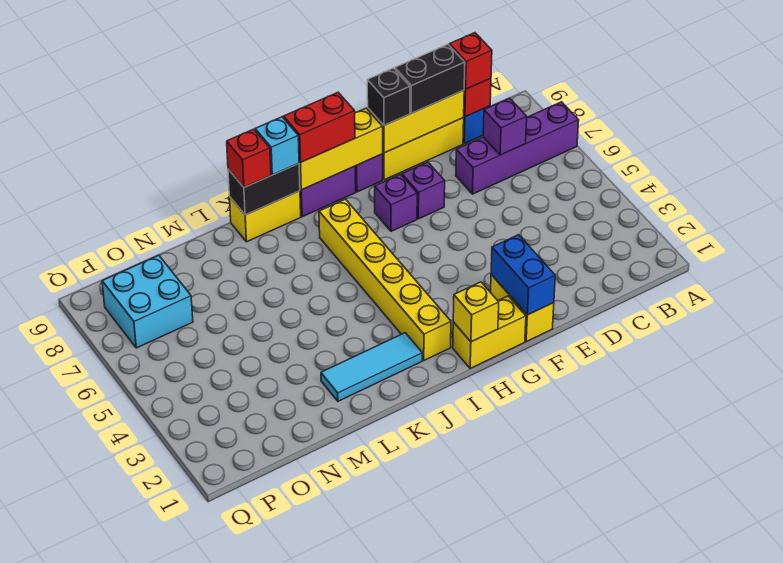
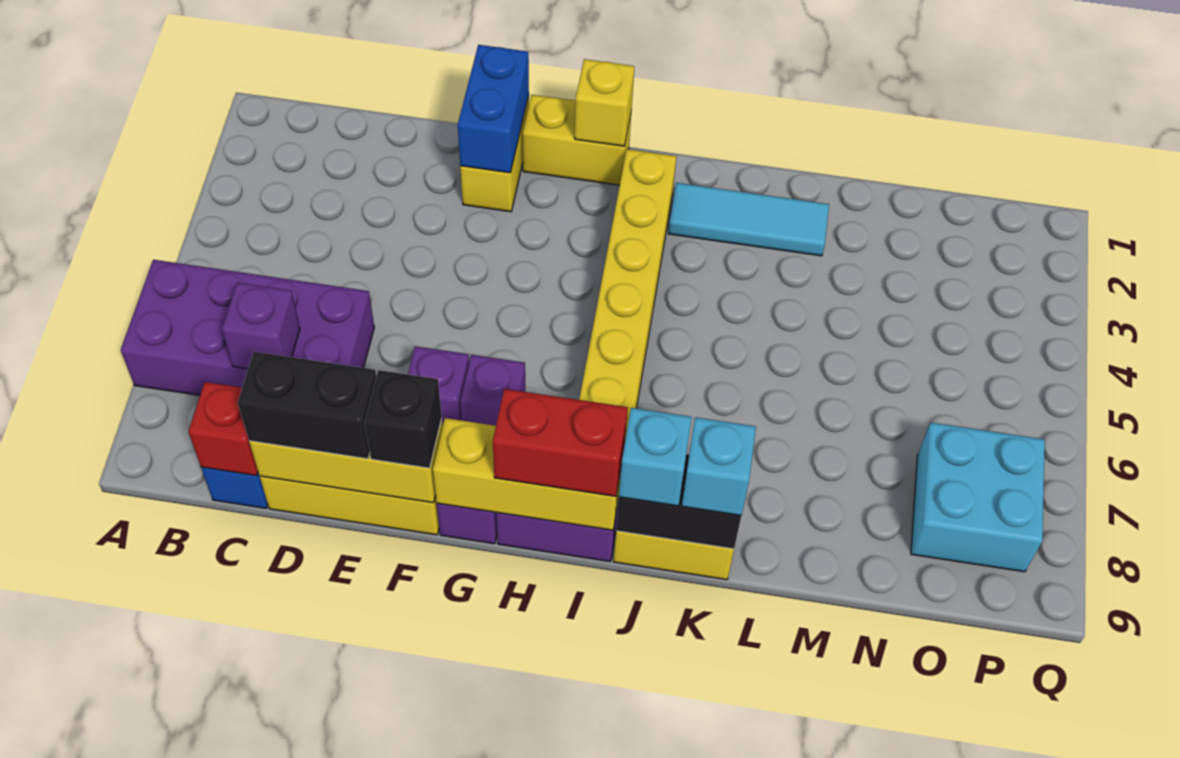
purple 1x4 brick [456,102,579,194] -> purple 2x4 brick [121,260,374,395]
red 1x1 brick [449,33,492,89] -> none
red 1x1 brick [227,129,271,187] -> cyan 1x1 brick [682,417,756,516]

